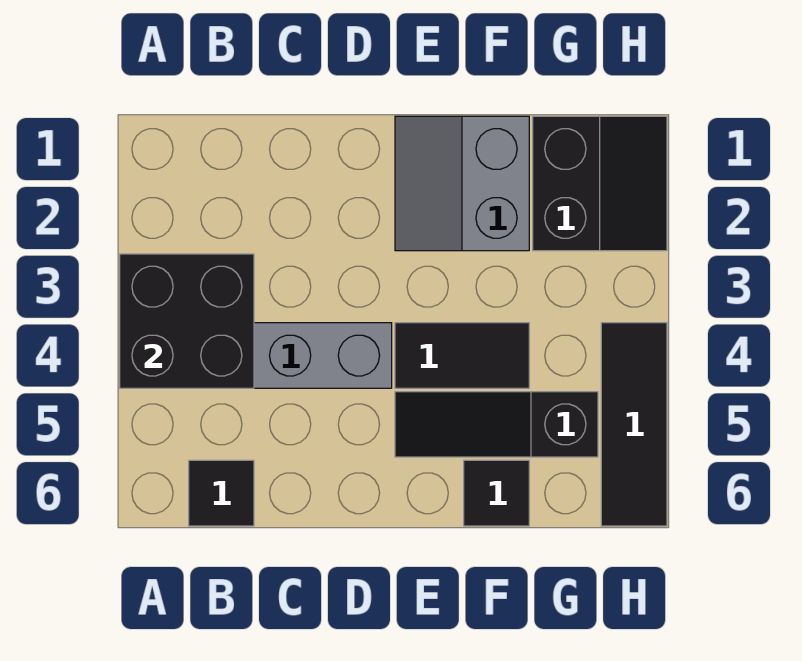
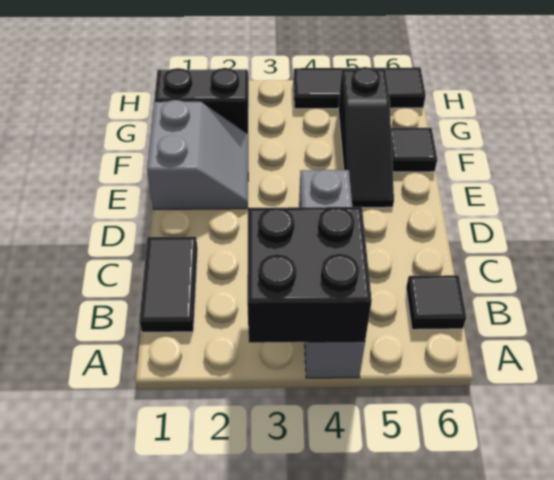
grey 2x2 slope [395,116,529,251] -> grey 2x2 slope turned to [147,100,248,209]
black 1x2 tile [395,323,529,388] -> black 1x2 tile moved to [139,237,198,332]

